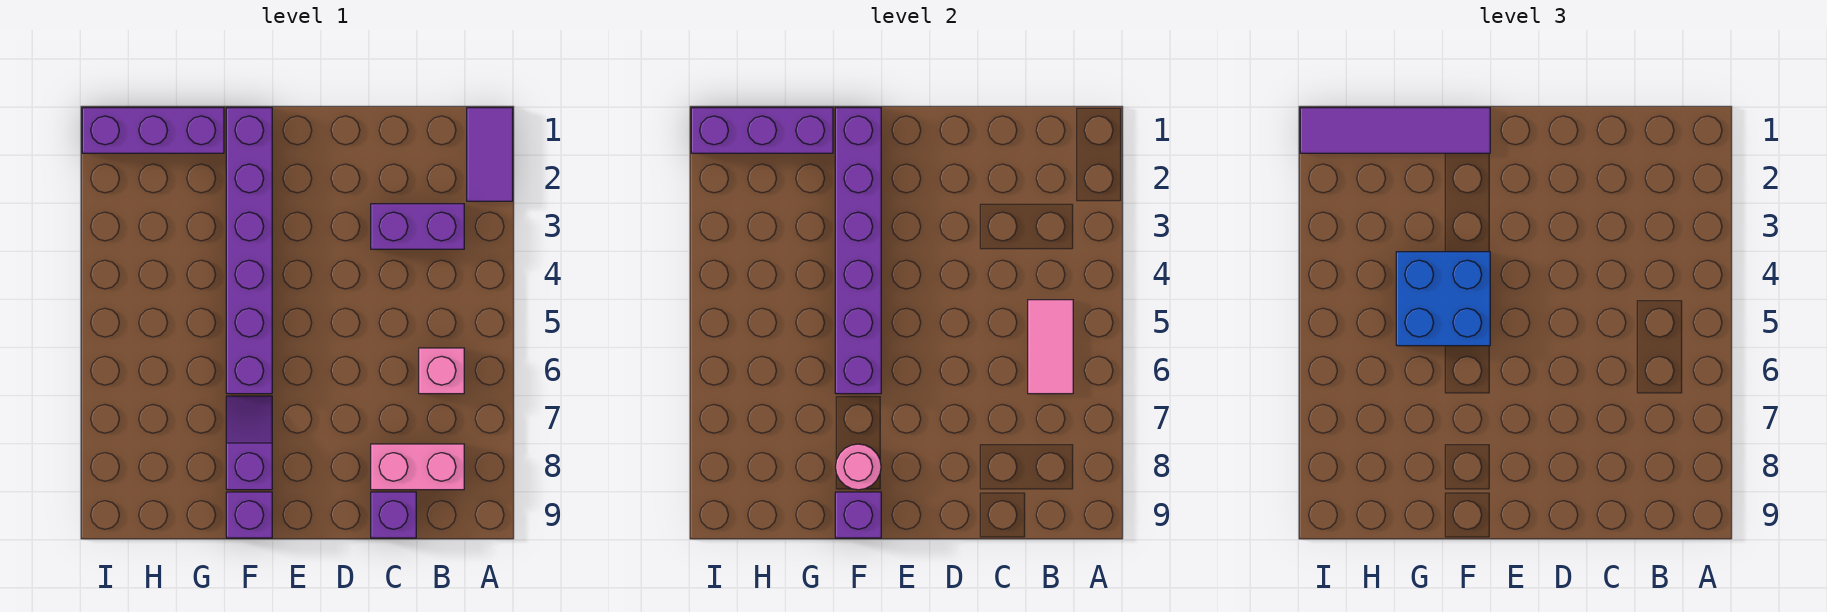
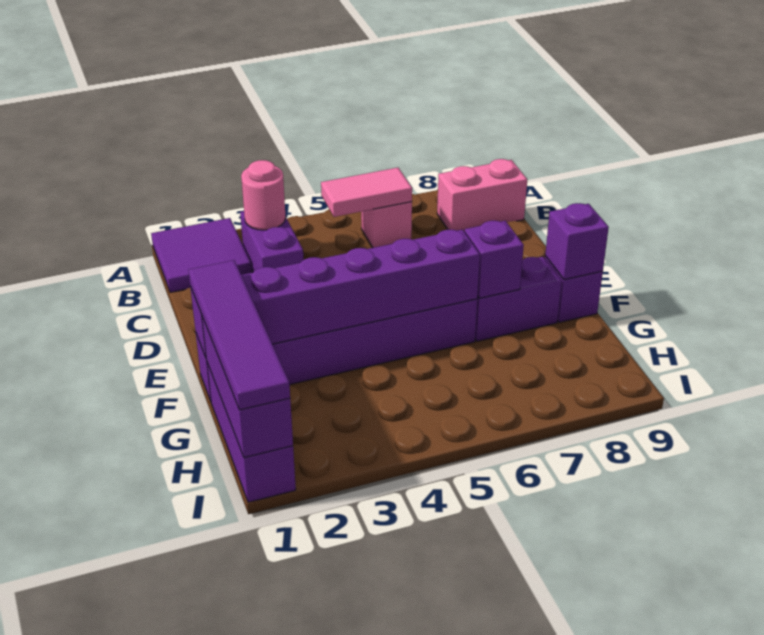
purple 1x2 tile [467,108,513,201] -> purple 2x2 tile [151,218,252,292]
pink 1x2 brick [371,444,464,490] -> pink 1x2 brick turned to [437,159,527,232]
purple 1x1 brick [371,492,416,538] -> purple 1x1 brick moved to [465,221,524,298]
blue 2x2 brick [1396,252,1490,346] -> none
purple 1x2 slope [226,396,272,490] -> purple 1x2 brick [475,257,562,341]
pink 1x1 round brick [835,444,881,490] -> pink 1x1 round brick moved to [241,160,286,230]

